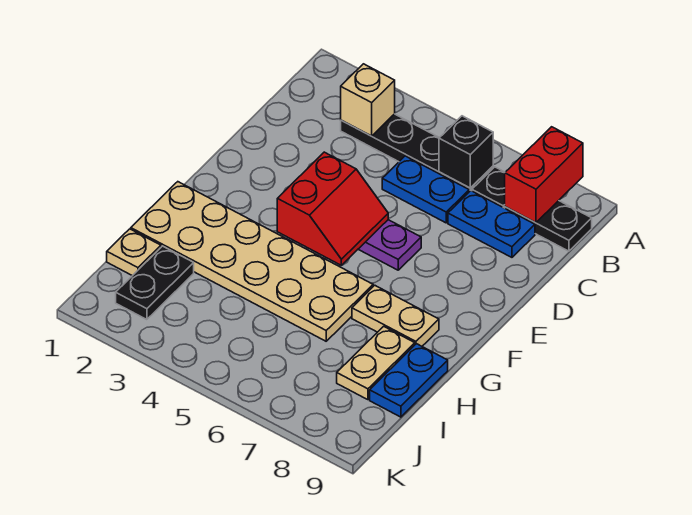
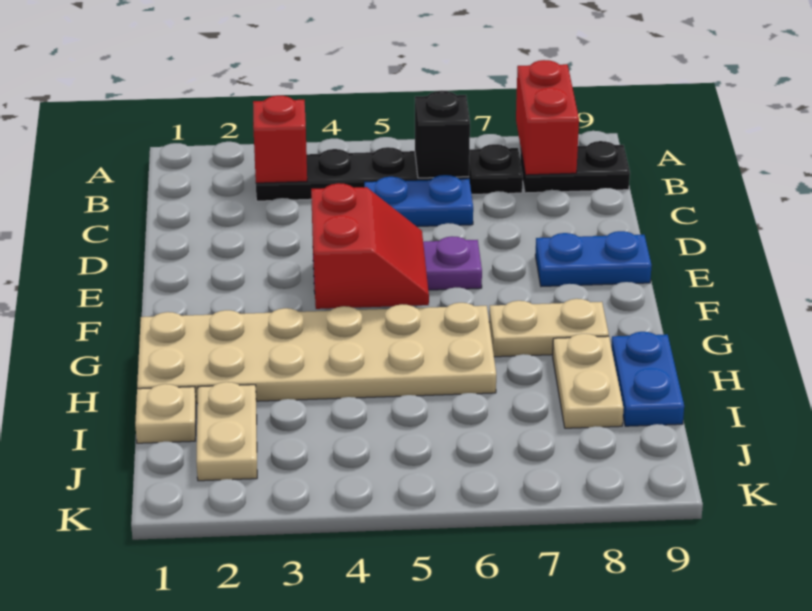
tan 1x1 brick [341,64,395,136] -> red 1x1 brick [253,96,307,183]
blue 1x2 plate [448,191,535,257] -> blue 1x2 plate moved to [535,231,652,286]
black 1x2 plate [116,246,194,320] -> tan 1x2 plate [196,382,257,481]

